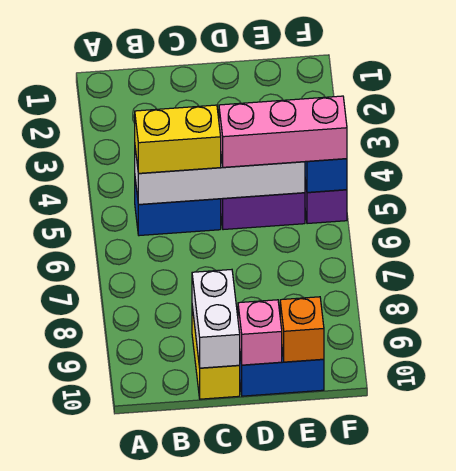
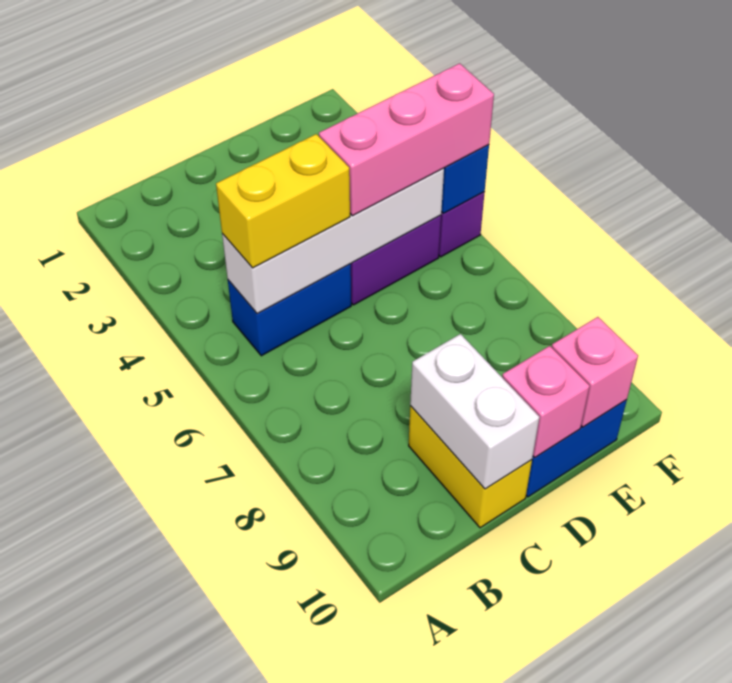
orange 1x1 brick [280,297,324,362] -> pink 1x1 brick [552,317,638,427]

